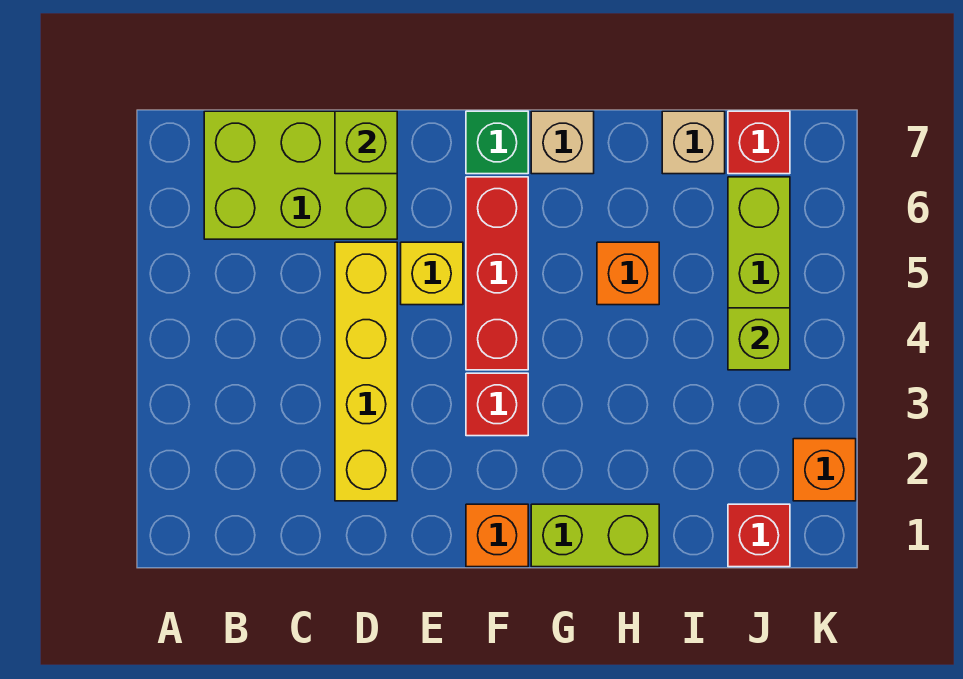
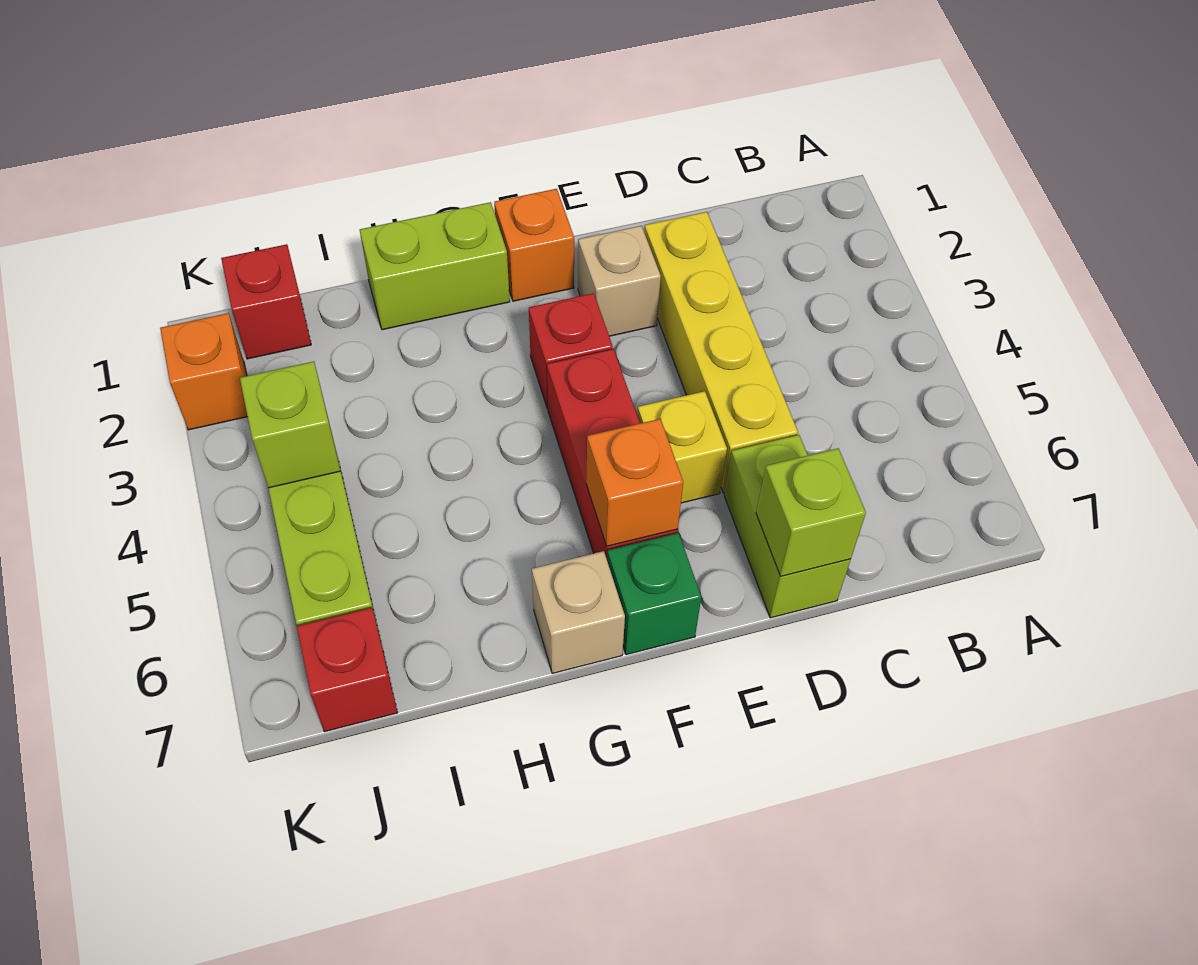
lime 2x3 brick [204,111,397,239] -> lime 1x2 brick [724,435,851,618]
orange 1x1 brick [597,242,659,305] -> orange 1x1 brick moved to [586,419,683,546]
tan 1x1 brick [662,111,725,174] -> tan 1x1 brick moved to [578,226,661,336]

